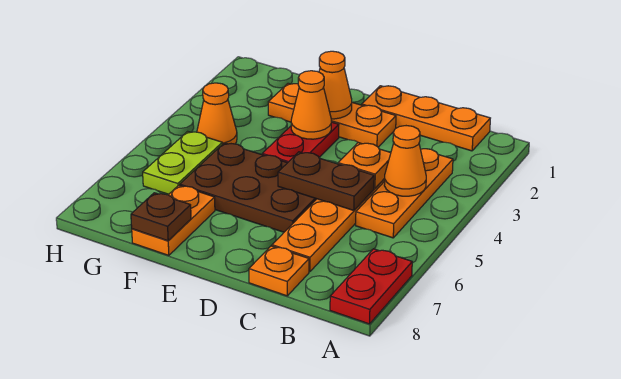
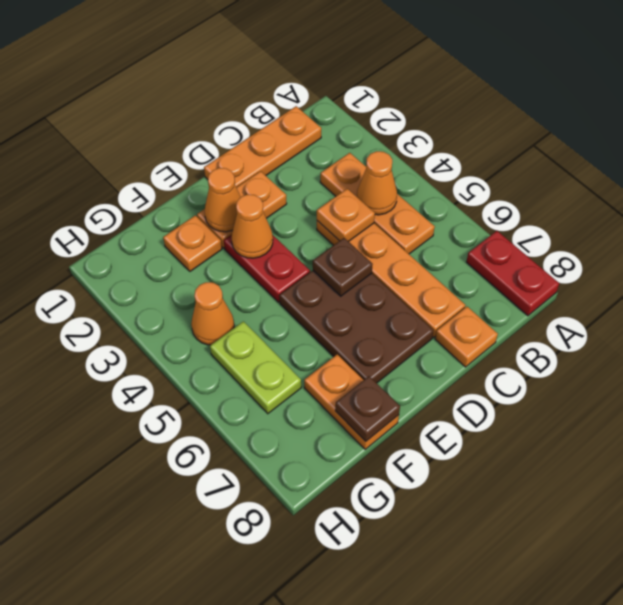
brown 1x2 plate [278,152,374,210] -> brown 1x1 plate [313,238,373,296]
brown 2x3 plate [180,143,316,232] -> brown 2x3 plate turned to [279,271,433,383]

